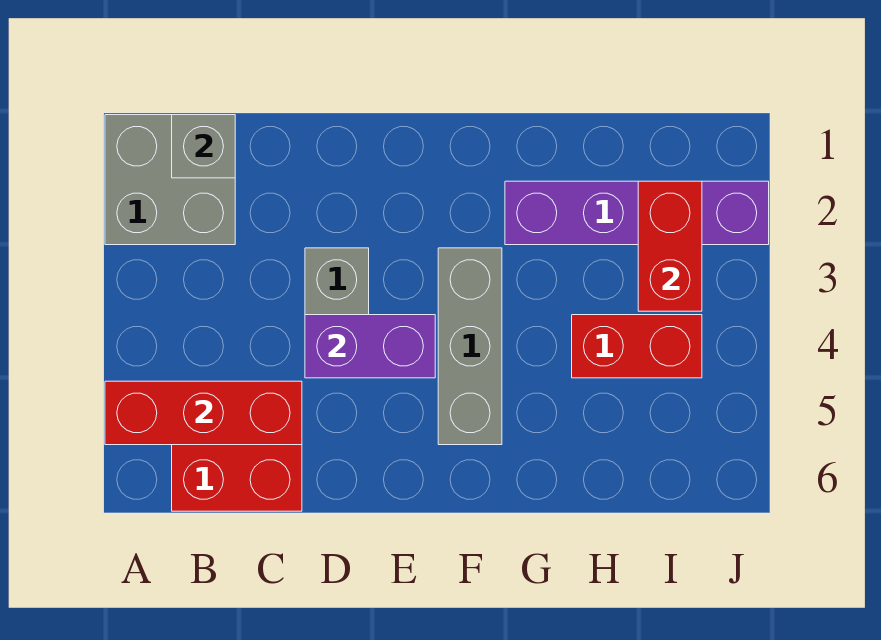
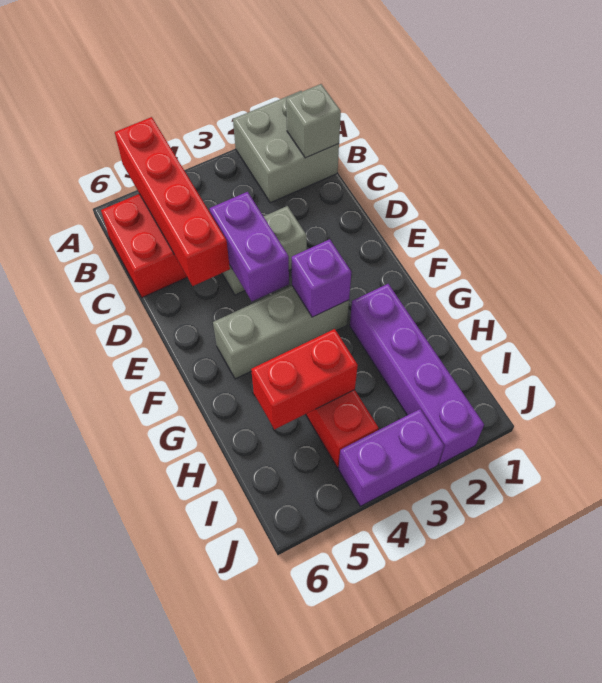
red 1x3 brick [105,381,302,445] -> red 1x4 brick [115,117,230,286]
none -> purple 1x1 brick [292,239,351,317]
red 1x2 brick [638,181,702,311] -> red 1x2 brick moved to [251,329,358,429]
none -> purple 1x2 brick [338,409,444,506]

